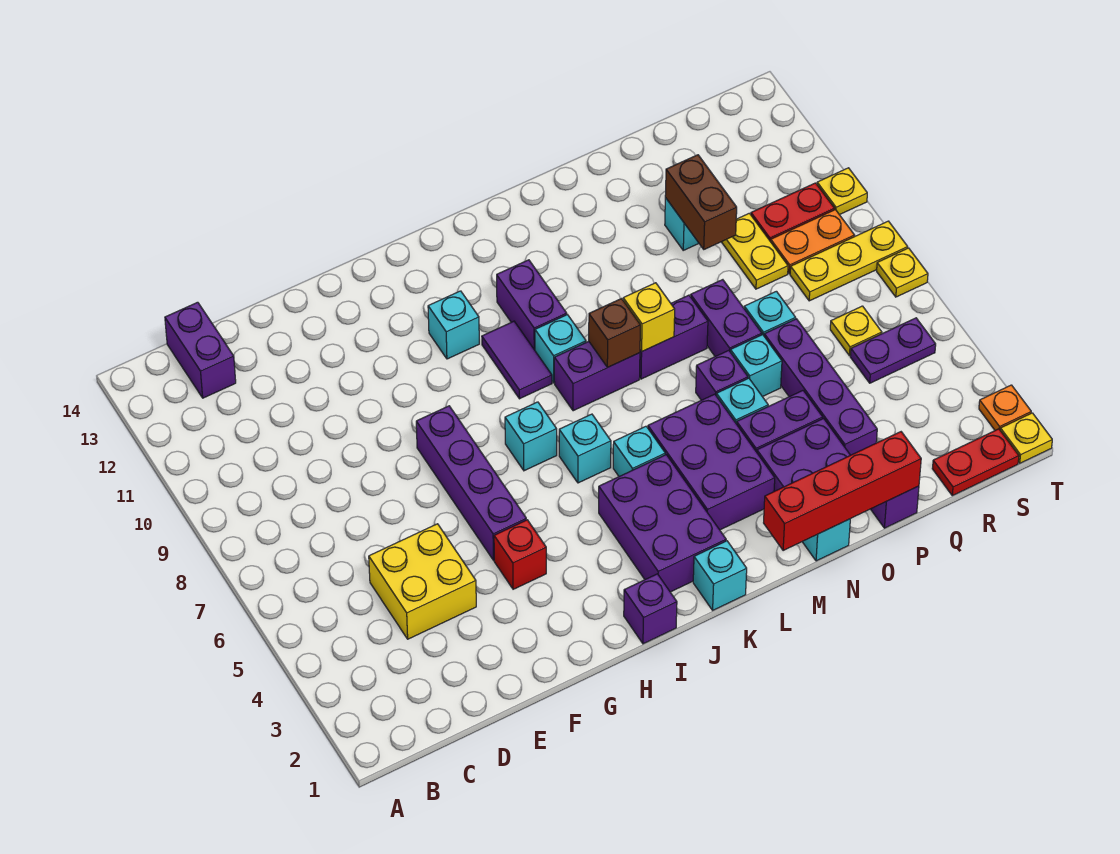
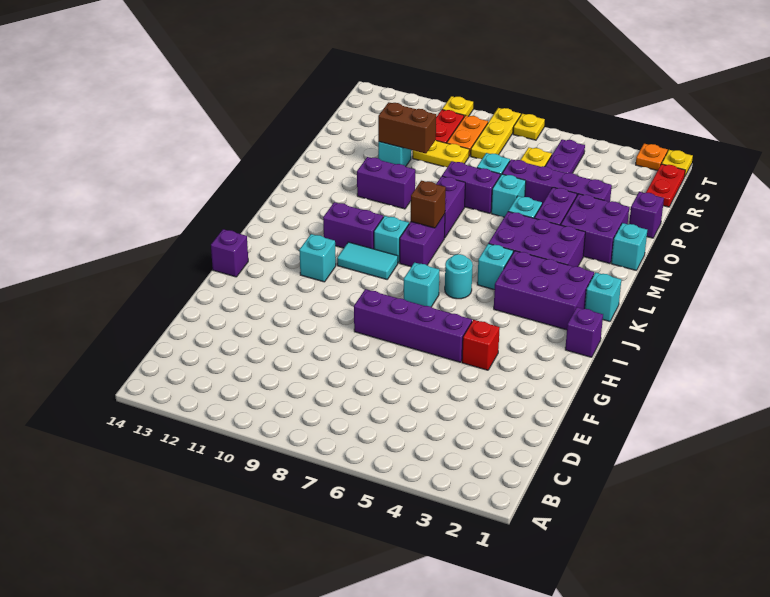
purple 1x2 brick [165,302,236,398] -> purple 1x2 brick moved to [357,157,415,209]
yellow 2x2 brick [369,524,476,639] -> none
cyan 1x1 brick [559,414,611,483] -> cyan 1x1 round brick [445,254,473,299]
purple 1x2 tile [482,321,552,399] -> cyan 1x2 tile [337,242,398,279]
red 1x4 brick [764,432,921,551] -> none
yellow 1x1 brick [623,283,675,351] -> none
purple 1x1 brick [696,350,748,400] -> purple 1x1 brick moved to [211,229,248,277]

